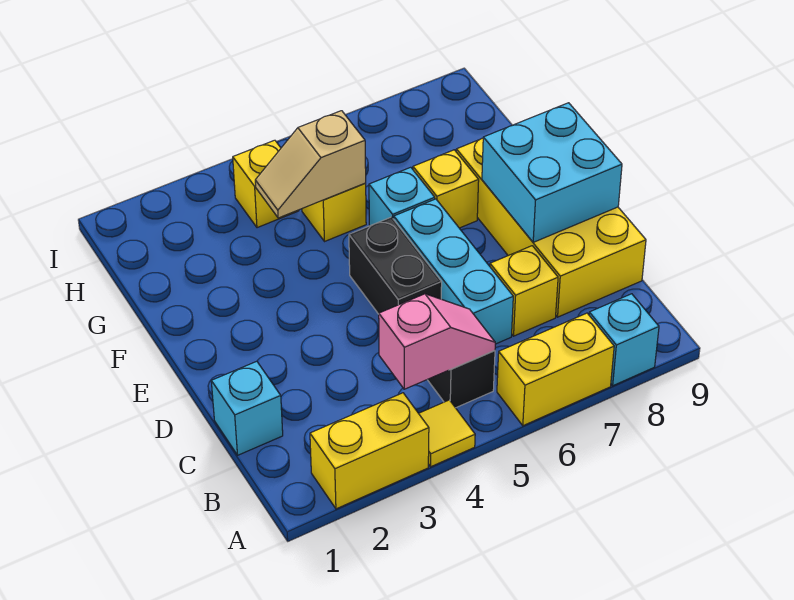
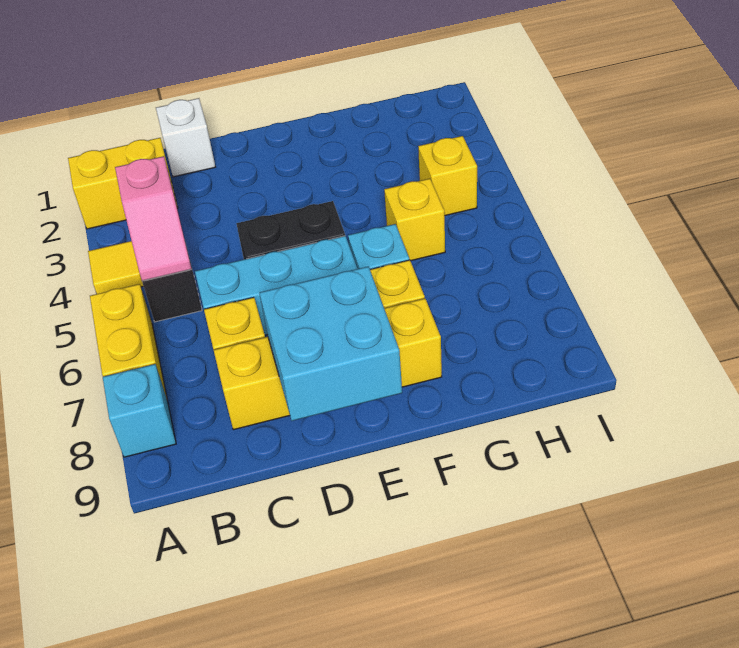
yellow 1x2 brick [310,393,429,509] -> yellow 1x2 brick turned to [68,138,178,229]
cyan 1x1 brick [211,361,283,455] -> white 1x1 brick [156,98,215,177]
yellow 2x4 brick [456,138,646,317] -> yellow 1x4 brick [214,298,442,430]
tan 1x2 slope [255,111,366,218] -> none

